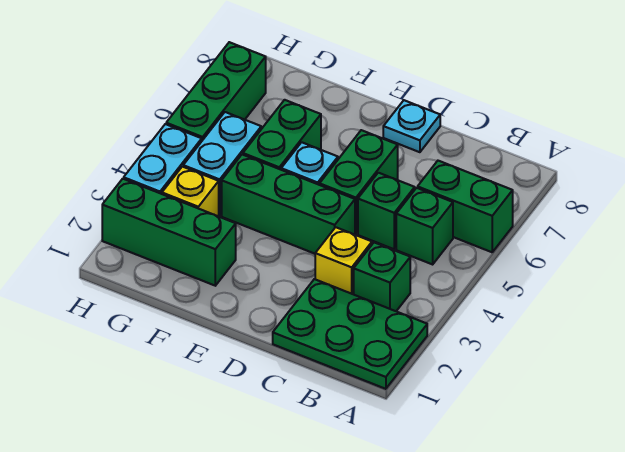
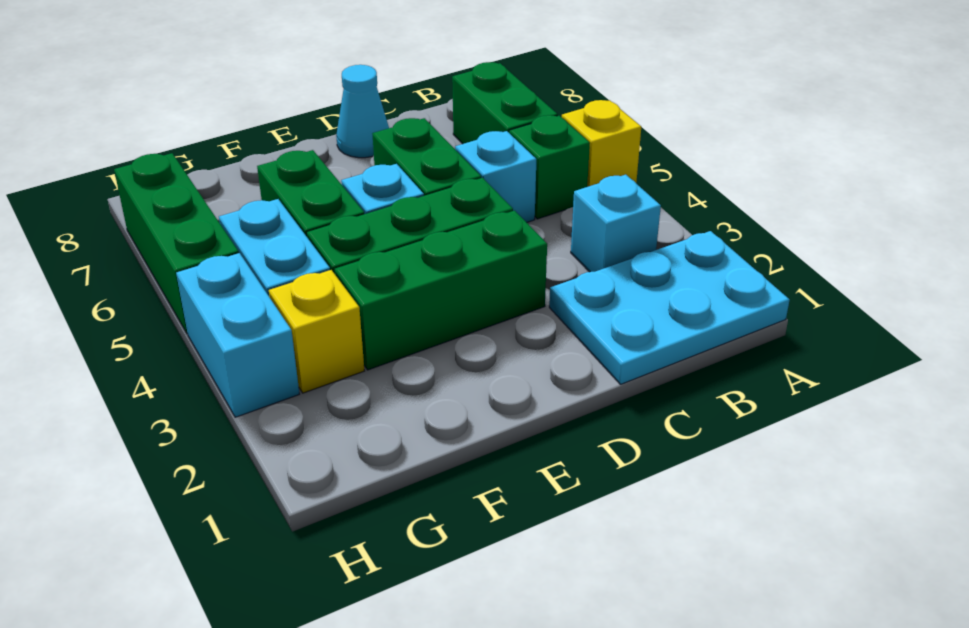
green 2x3 plate [273,279,427,389] -> cyan 2x3 plate [549,231,790,384]
green 1x2 brick [418,161,513,252] -> green 1x2 brick turned to [452,62,558,144]
green 1x1 brick [354,242,410,311] -> cyan 1x1 brick [571,175,661,272]
yellow 1x1 brick [315,227,372,294] -> yellow 1x1 brick moved to [562,100,641,187]
green 1x1 brick [358,173,415,249] -> cyan 1x1 brick [455,131,536,222]
cyan 1x1 plate [383,100,440,152] -> cyan 1x1 cone [336,65,389,158]
green 1x3 brick [102,179,236,286] -> green 1x3 brick moved to [335,211,547,370]

